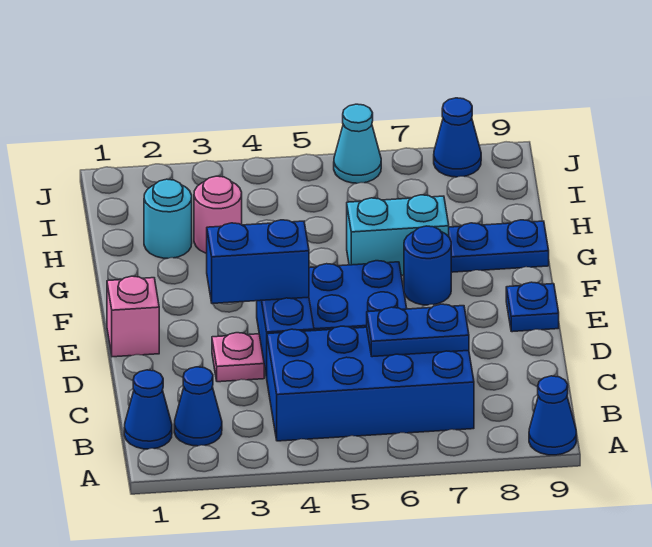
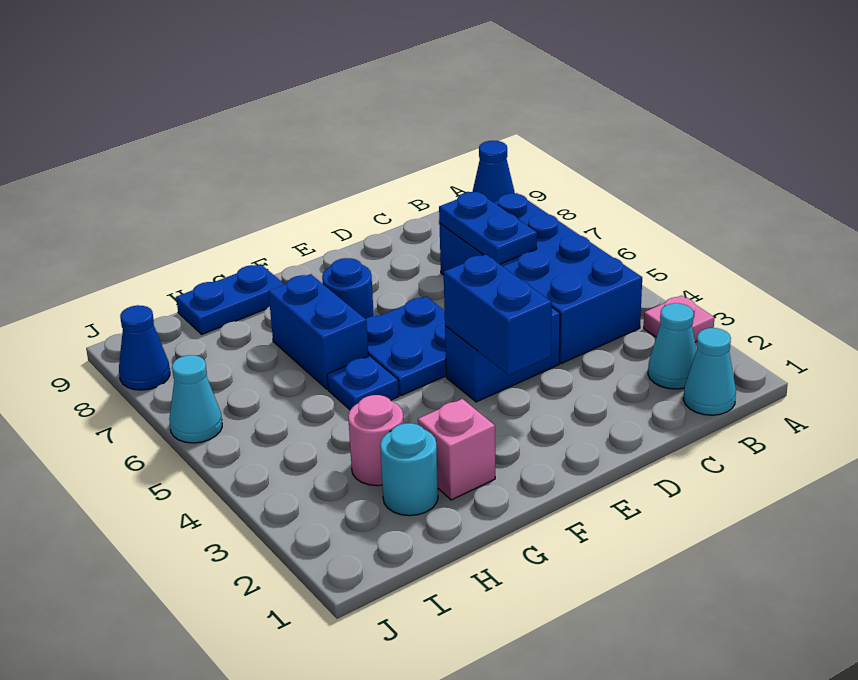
blue 1x1 cone [124,370,172,449] -> cyan 1x1 cone [683,328,736,415]
blue 1x1 cone [174,367,222,446] -> cyan 1x1 cone [648,303,697,389]
pink 1x1 plate [212,333,264,382] -> pink 1x1 plate moved to [644,296,714,342]
pink 1x1 brick [107,276,159,357] -> pink 1x1 brick moved to [418,399,495,500]
blue 1x1 plate [506,282,559,332] -> blue 1x1 plate moved to [327,356,399,410]
cyan 1x2 brick [347,195,449,275] -> blue 1x2 brick [268,274,368,389]
blue 1x2 plate [449,220,549,272] -> blue 1x2 plate turned to [176,264,284,334]

